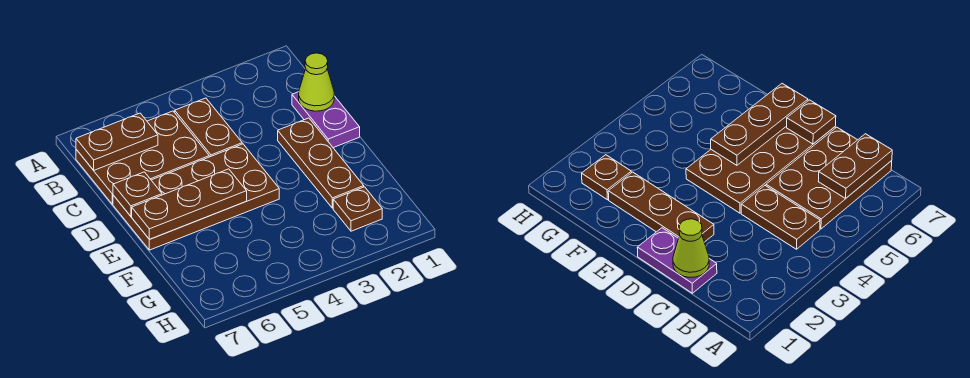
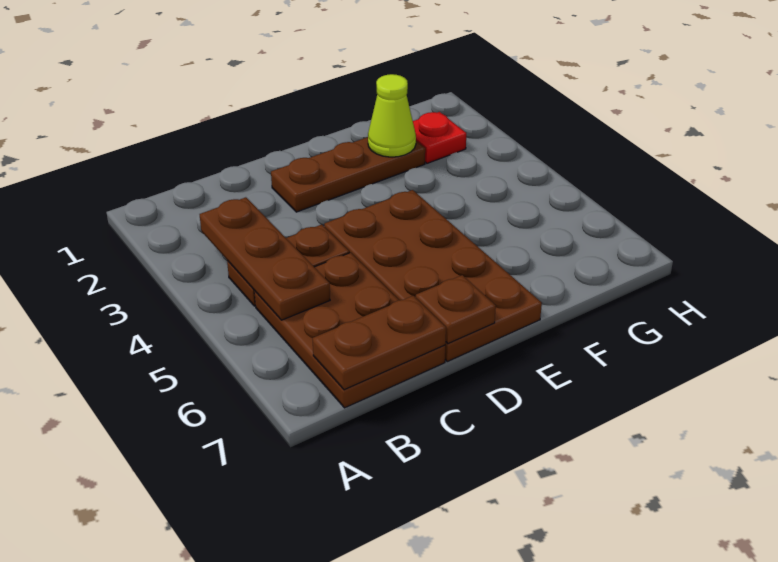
brown 1x2 plate [76,113,158,170] -> brown 1x2 plate turned to [312,296,446,390]
purple 1x2 plate [292,92,360,148] -> none
lime 1x1 cone [299,53,334,111] -> lime 1x1 cone moved to [368,74,416,157]
brown 1x3 plate [132,169,247,239] -> brown 1x3 plate moved to [200,197,330,320]
brown 1x1 plate [333,187,382,231] -> red 1x1 plate [413,112,466,163]

